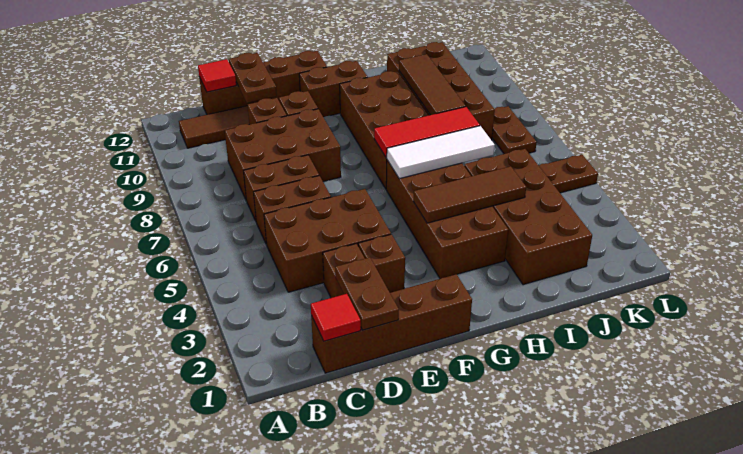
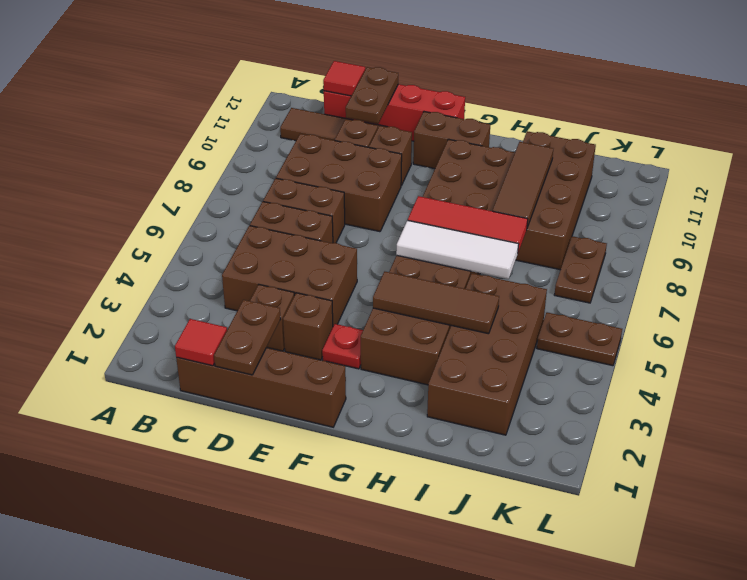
brown 1x4 brick [199,51,327,115] -> red 1x4 brick [324,84,465,141]
none -> red 1x1 plate [322,324,363,369]

